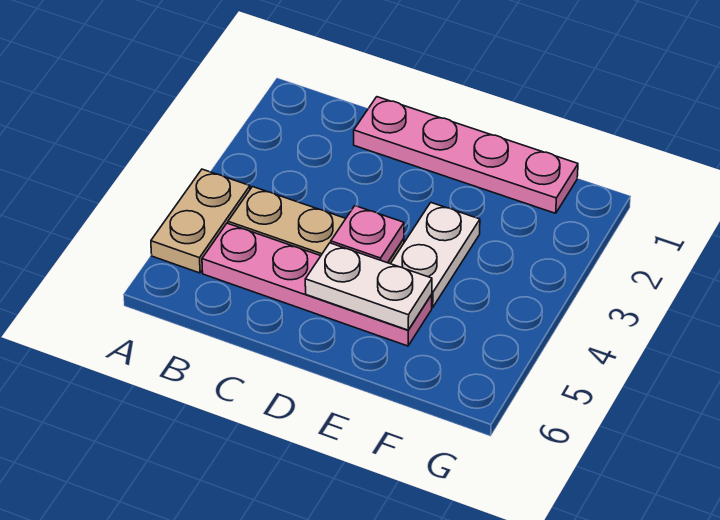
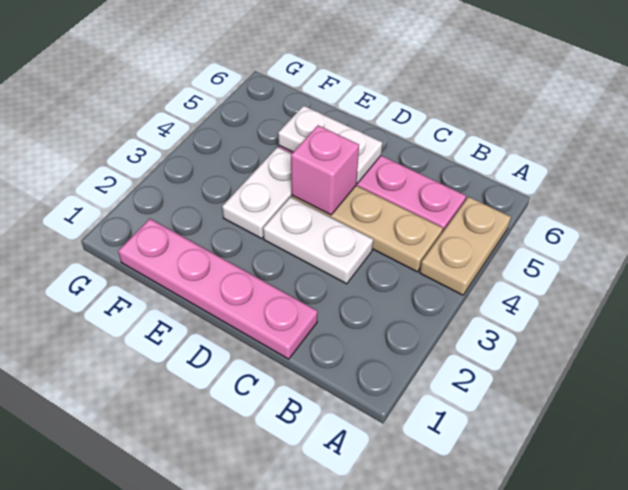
none -> white 1x2 plate [263,197,373,284]
pink 1x1 plate [331,206,404,263] -> pink 1x1 brick [291,125,359,215]

